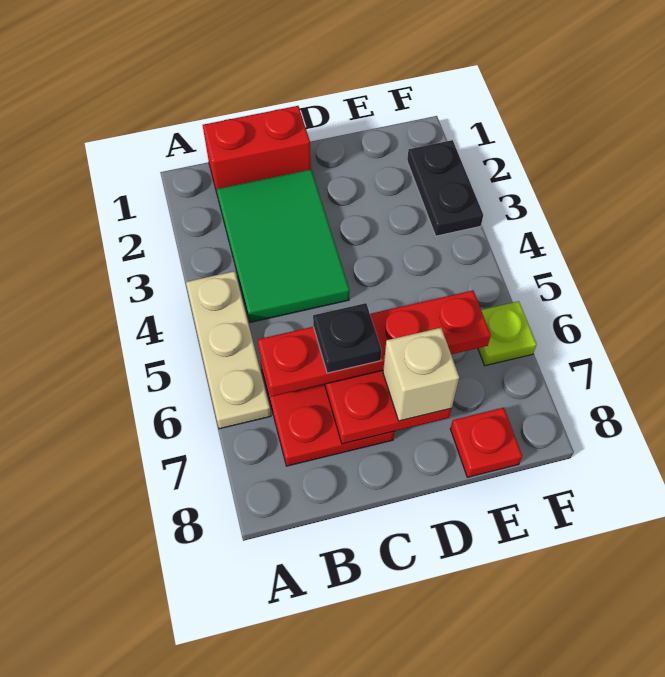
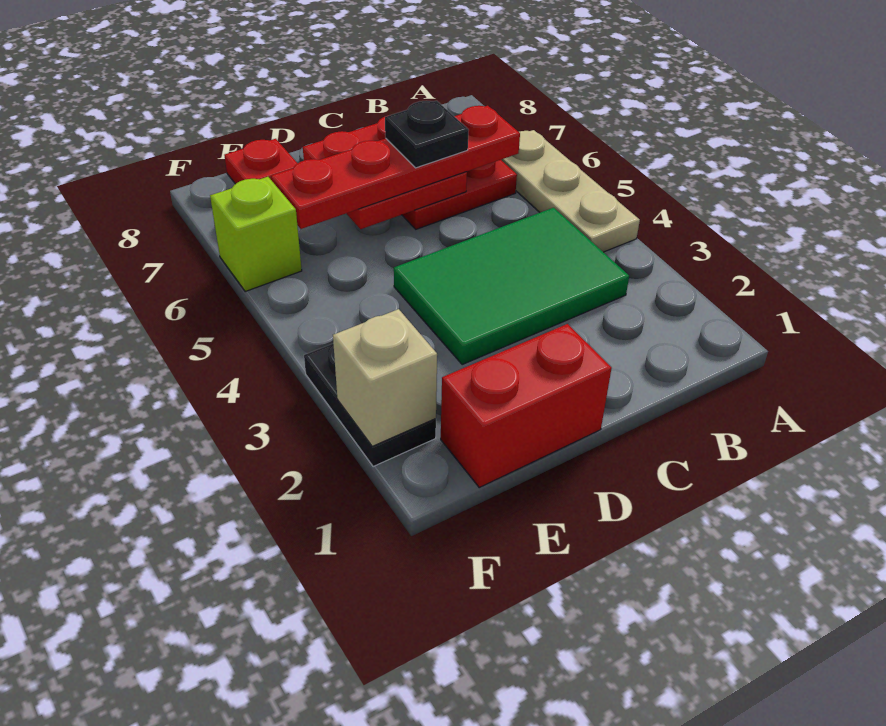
red 1x2 brick [203,106,311,196] -> red 1x2 brick moved to [441,324,612,487]
green 2x3 tile [217,170,350,322] -> green 2x3 tile turned to [394,208,629,365]
tan 1x1 brick [383,328,459,421] -> tan 1x1 brick moved to [333,309,437,446]
lime 1x1 plate [478,301,537,366] -> lime 1x1 brick [210,177,302,292]

